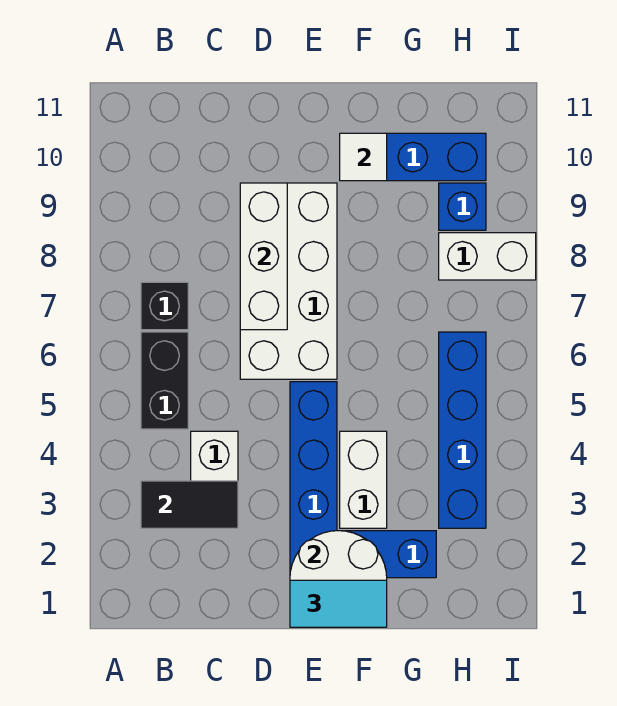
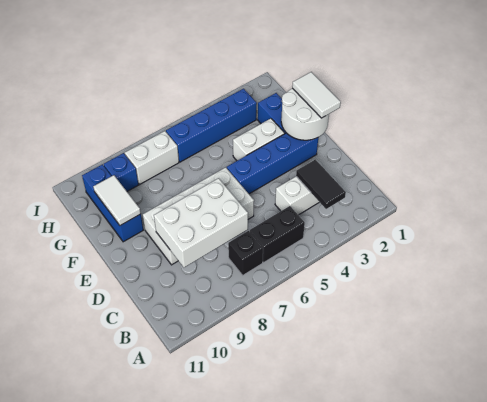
white 1x3 brick [240,183,287,330] -> white 2x3 brick [154,178,248,267]
cyan 1x2 tile [290,580,387,627] -> white 1x2 tile [292,72,341,118]
white 1x1 tile [340,133,387,181] -> white 1x2 tile [93,175,141,225]
white 1x2 brick [439,233,536,280] -> white 1x2 brick turned to [125,131,179,184]

